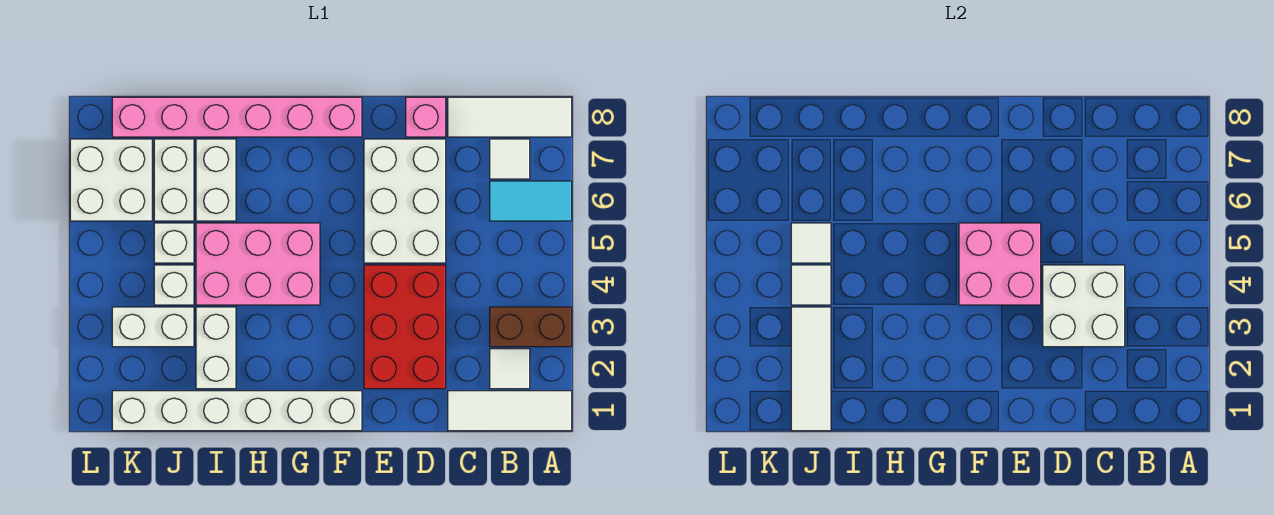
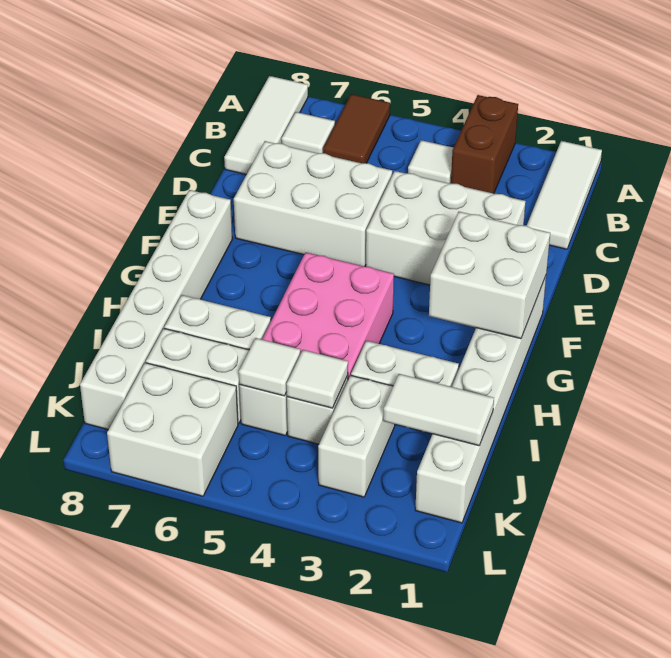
cyan 1x2 tile [490,181,572,221] -> brown 1x2 tile [323,94,390,163]
white 1x1 tile [490,349,530,389] -> white 1x1 tile moved to [408,140,454,183]
white 2x2 brick [1043,265,1125,347] -> white 2x2 brick moved to [429,212,550,339]
red 2x3 brick [364,265,446,389] -> white 2x3 brick [366,171,526,285]
pink 1x1 brick [406,97,446,137] -> none
pink 2x2 brick [959,223,1041,305] -> none
pink 1x6 brick [112,97,362,137] -> white 1x6 brick [80,190,232,430]
white 1x3 tile [791,307,831,431] -> white 1x2 tile [383,374,494,446]

